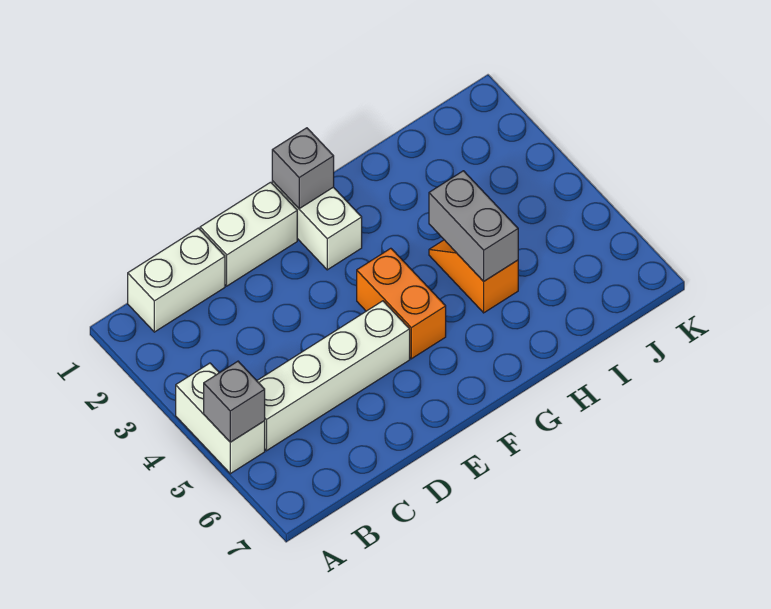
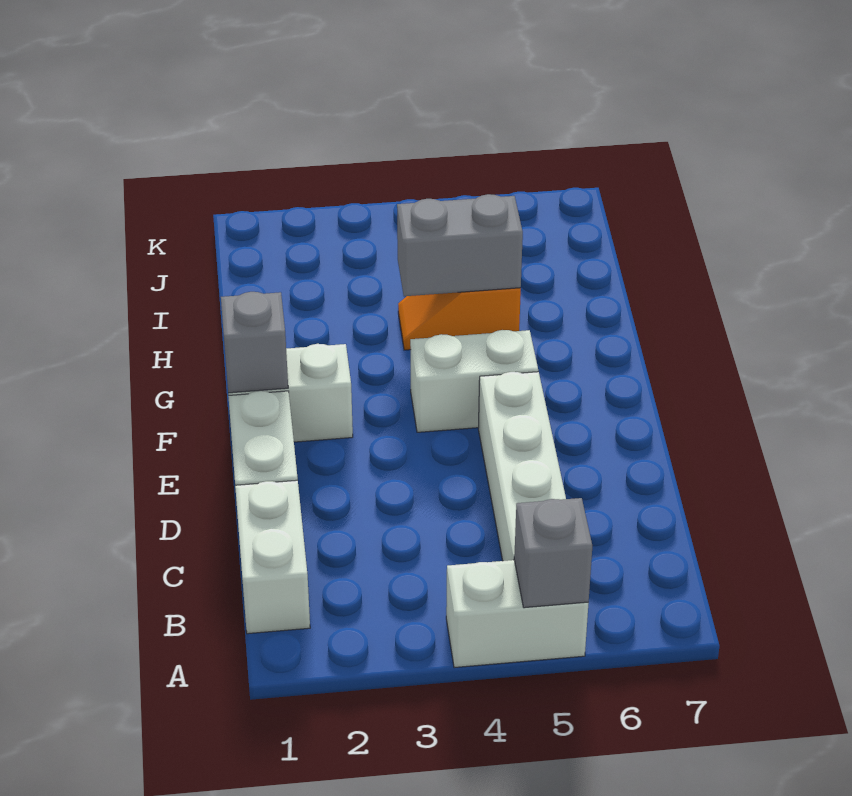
orange 1x2 brick [357,248,446,359] -> white 1x2 brick [410,330,538,432]

